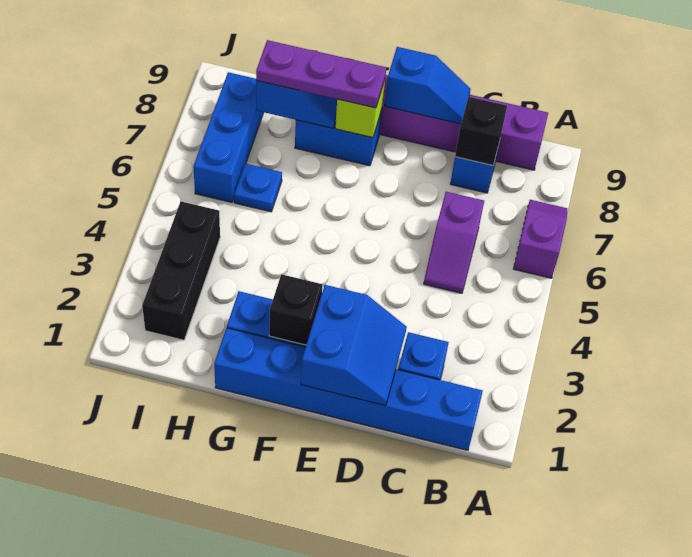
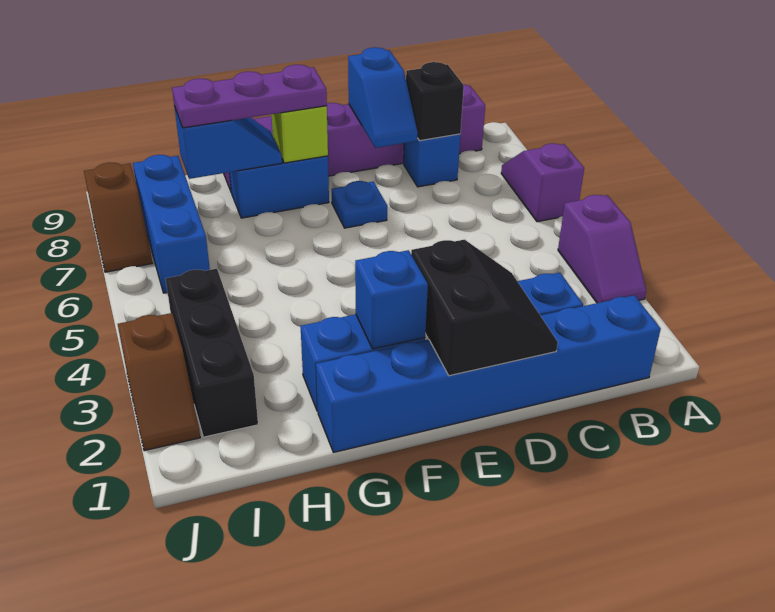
purple 1x2 slope [424,192,484,293] -> purple 1x2 slope moved to [558,195,646,303]
blue 2x2 slope [301,285,407,406] -> black 2x2 slope [411,240,558,376]
blue 1x2 slope [385,47,471,124] -> blue 1x2 slope turned to [348,47,418,148]
black 1x1 brick [269,274,322,345] -> blue 1x1 brick [355,250,428,349]
blue 1x1 plate [234,164,282,212] -> blue 1x1 plate moved to [332,181,387,228]
none -> brown 1x2 slope [118,313,200,451]
none -> brown 1x2 slope [84,163,152,272]

